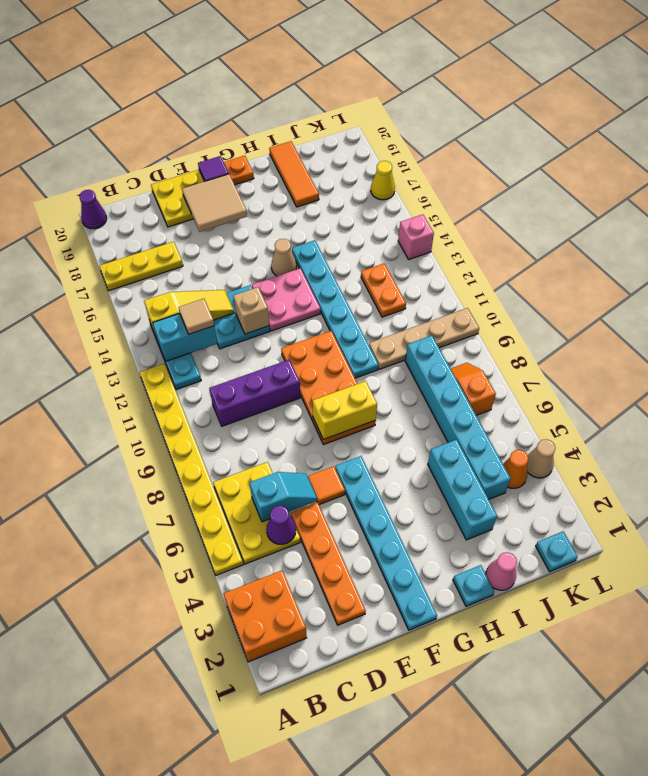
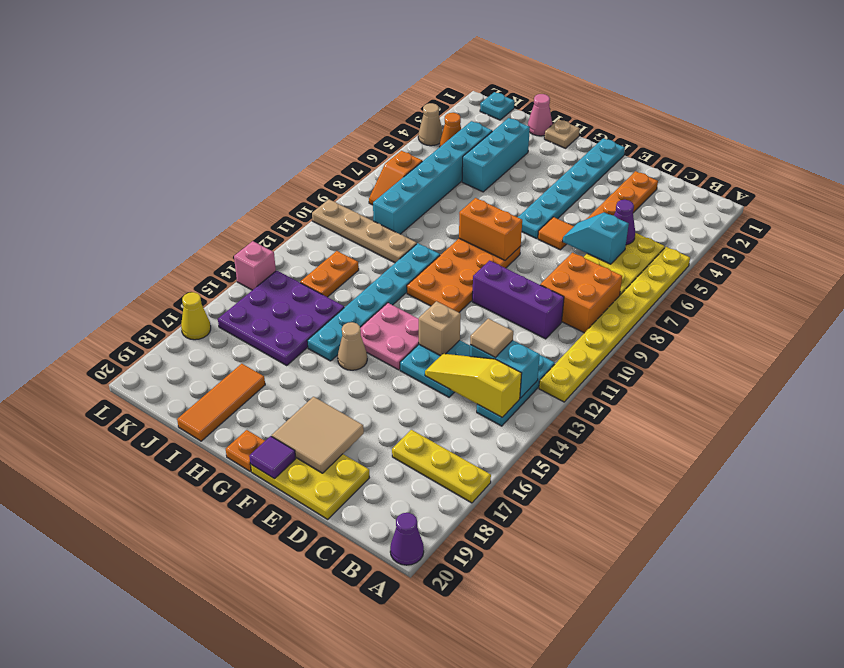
orange 2x2 brick [224,570,307,662] -> orange 2x2 brick moved to [540,253,622,333]
yellow 1x2 brick [312,381,377,440] -> orange 1x2 brick [459,198,522,260]
cyan 1x1 plate [453,565,494,606] -> tan 1x1 plate [544,119,580,148]
none -> purple 3x3 plate [218,271,344,365]

